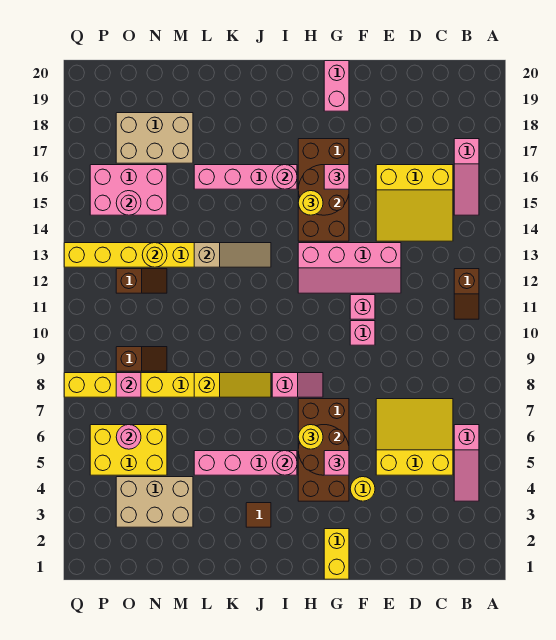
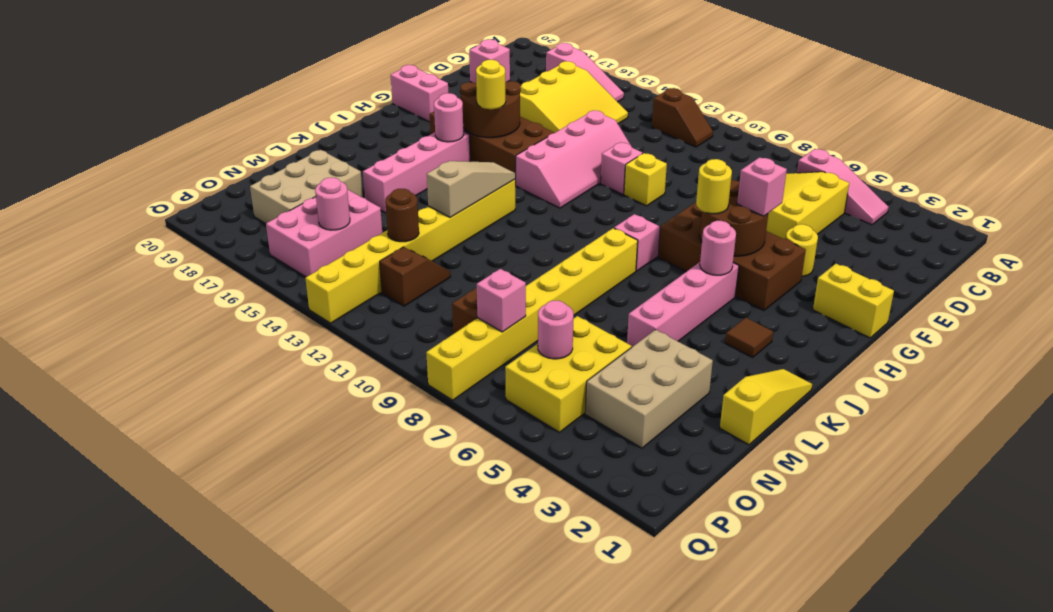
pink 1x1 brick [350,321,375,345] -> yellow 1x1 brick [624,153,667,206]
yellow 1x3 slope [194,373,271,397] -> yellow 1x3 slope moved to [720,369,812,445]
yellow 1x1 round brick [142,243,167,267] -> brown 1x1 round brick [385,189,419,242]

